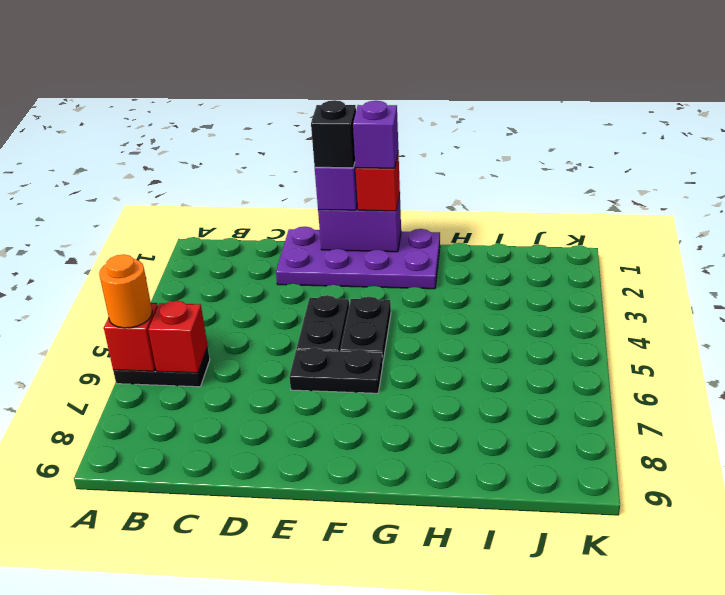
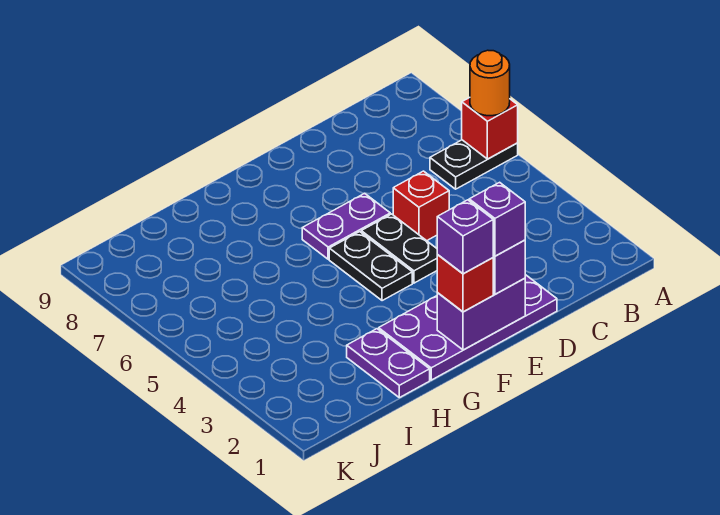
red 1x1 brick [148,301,208,373] -> red 1x1 brick moved to [393,171,449,241]
black 1x1 brick [311,100,356,168] -> purple 1x1 brick [469,182,525,256]
black 1x2 plate [289,348,383,393] -> purple 1x2 plate [302,193,390,259]
none -> purple 1x2 plate [347,329,430,398]

